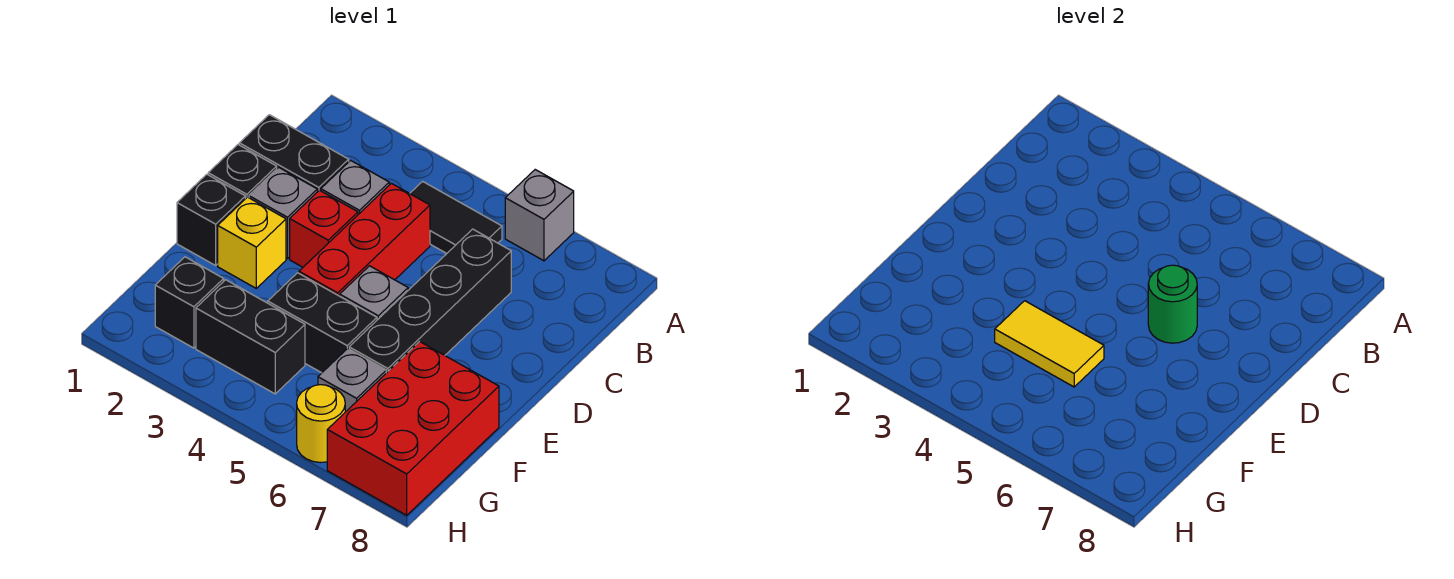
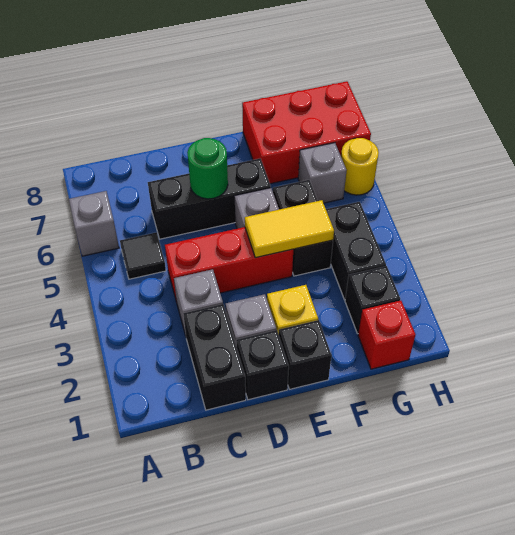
black 1x2 tile [410,181,502,253] -> black 1x1 tile [120,232,166,279]
black 1x4 brick [349,229,511,373] -> black 1x3 brick [148,158,271,239]
red 1x1 brick [290,190,358,267] -> red 1x1 brick moved to [358,301,415,369]
yellow 1x2 tile [995,301,1104,387] -> yellow 1x2 tile turned to [245,200,334,258]

